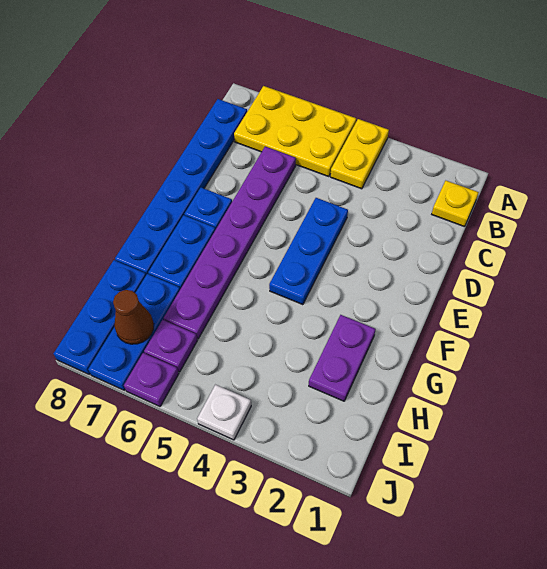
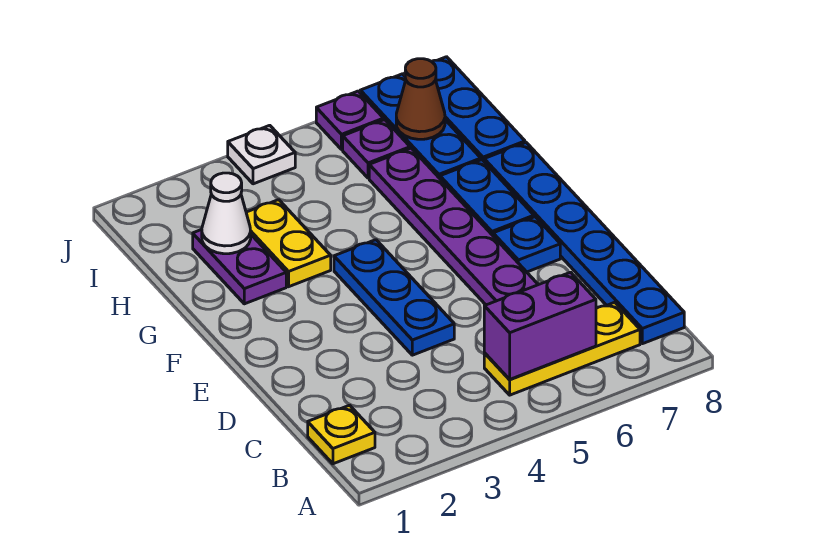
yellow 1x2 plate [330,119,389,189] -> yellow 1x2 plate moved to [246,200,331,287]
yellow 2x3 plate [234,86,356,177] -> yellow 1x3 plate [484,302,640,395]
none -> purple 1x2 brick [484,272,596,379]
none -> white 1x1 cone [202,173,251,254]

